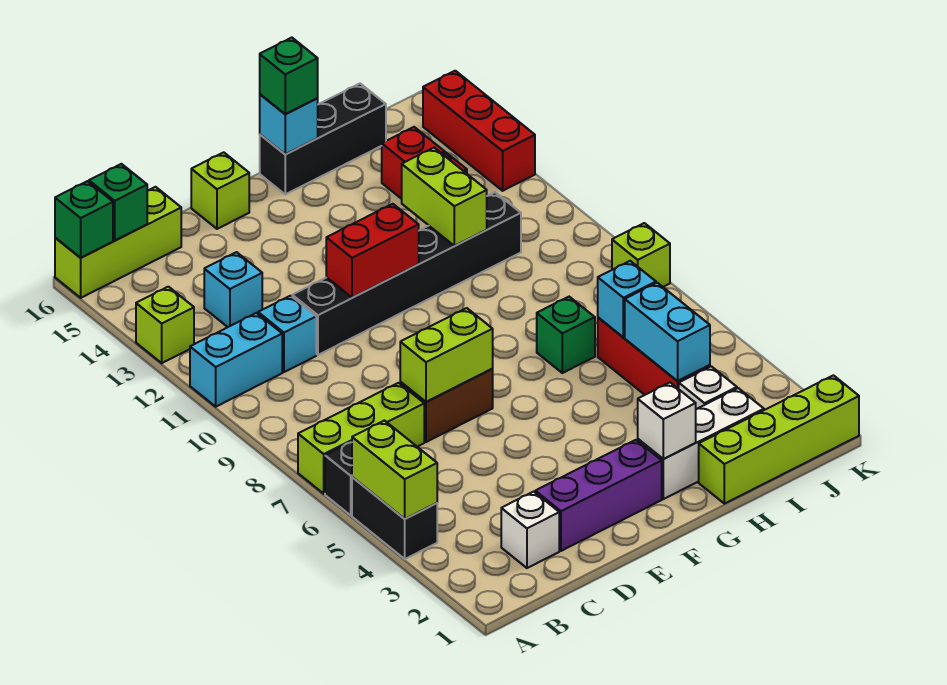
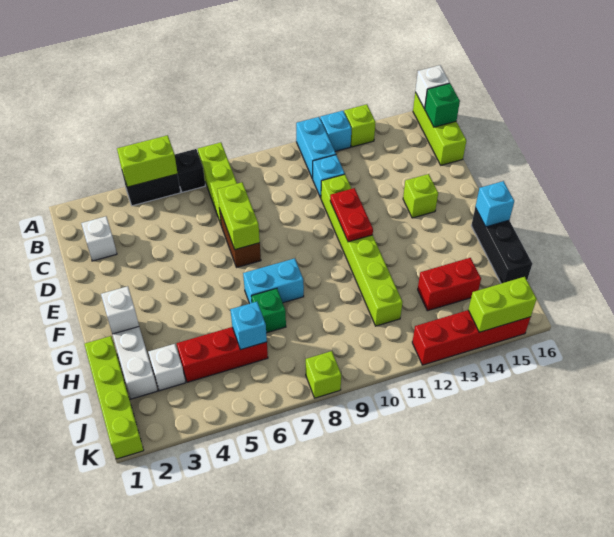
green 1x1 brick [55,181,113,258] -> white 1x1 brick [415,65,450,109]
cyan 1x1 brick [204,252,262,327] -> cyan 1x1 brick moved to [320,111,352,151]
purple 1x3 brick [535,440,662,551] -> none
black 1x6 brick [292,192,521,355] -> lime 1x6 brick [321,174,403,326]
red 1x2 brick [326,204,419,298] -> red 1x2 plate [330,188,373,242]
lime 1x1 brick [191,152,249,229] -> lime 1x1 brick moved to [403,174,438,218]
green 1x1 brick [260,38,318,114] -> none
lime 1x2 brick [402,148,487,246] -> lime 1x2 brick moved to [468,277,537,332]
cyan 1x2 brick [625,283,710,381] -> cyan 1x2 brick moved to [243,258,304,304]
red 1x3 brick [423,71,535,191] -> red 1x4 brick [412,310,531,365]

